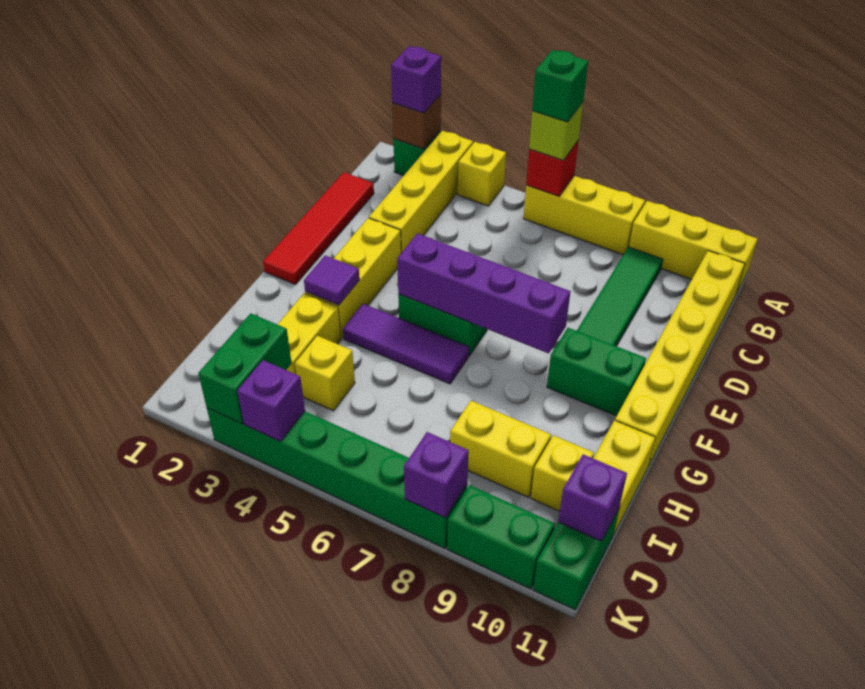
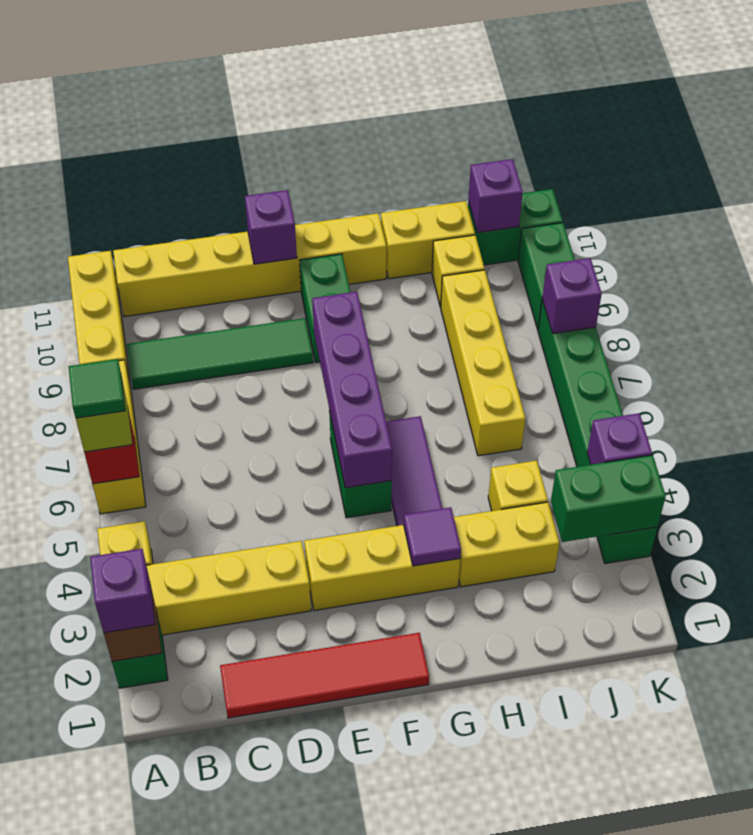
green 1x1 brick [532,50,588,122] -> green 1x1 tile [69,359,125,418]
none -> purple 1x1 brick [245,190,297,264]
yellow 1x2 brick [450,401,551,497] -> yellow 1x4 brick [441,270,525,456]

